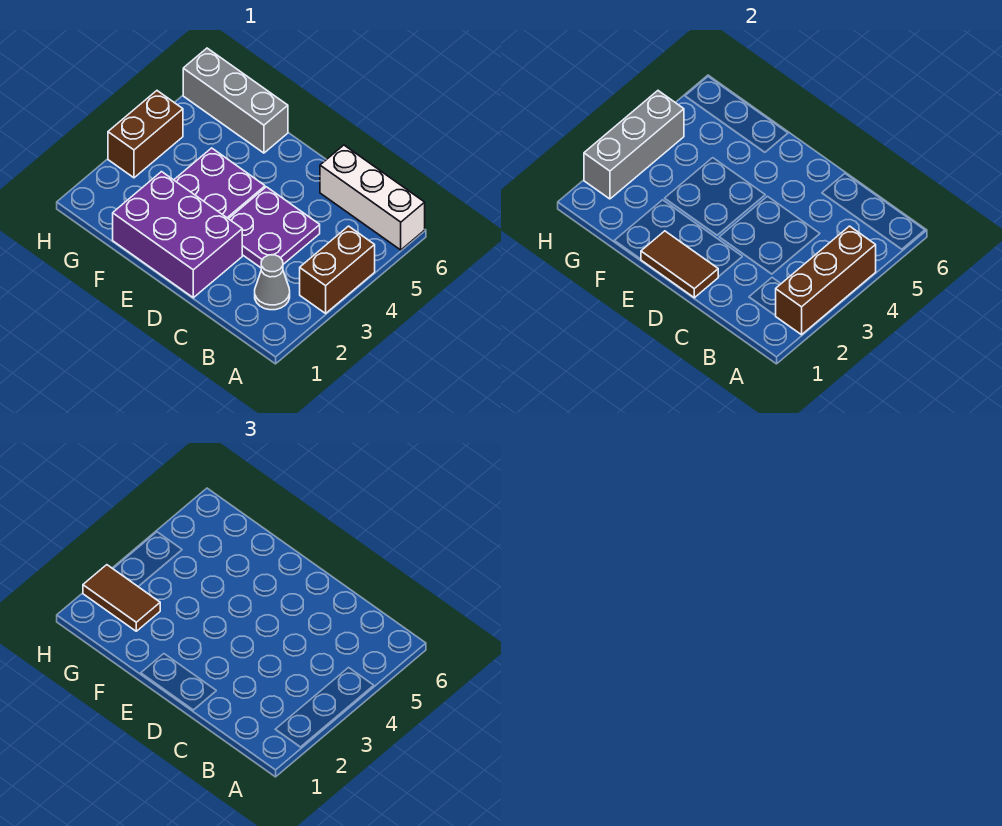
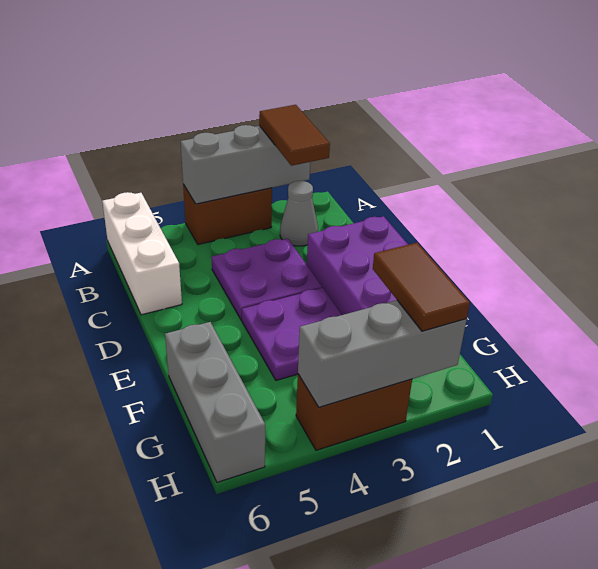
brown 1x3 brick [776,226,876,335] -> grey 1x3 brick [181,125,310,204]
brown 1x2 tile [641,231,718,298] -> brown 1x2 tile moved to [259,105,330,166]

